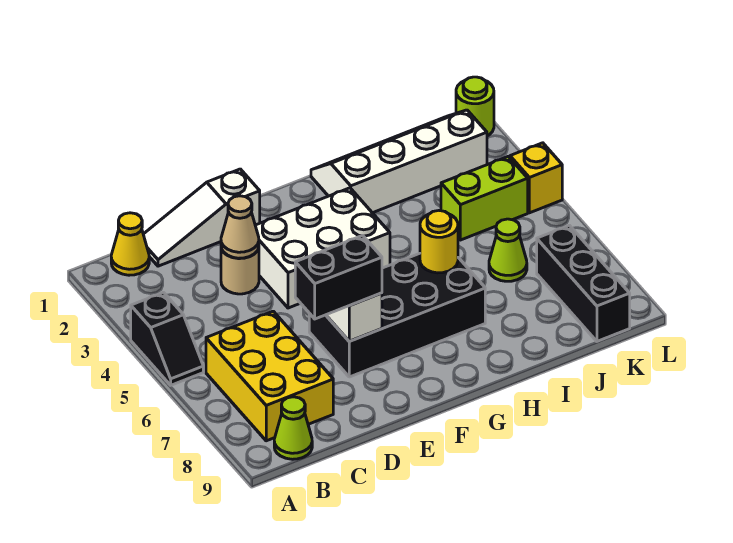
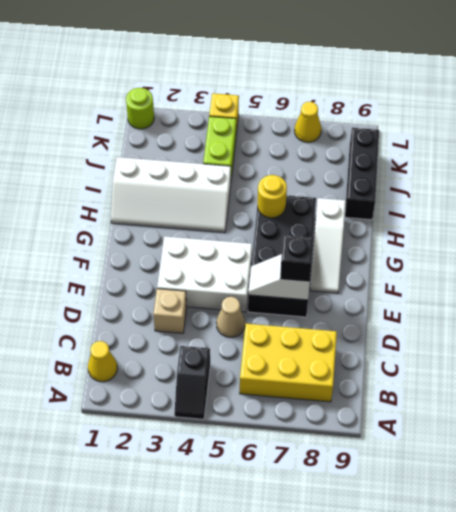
black 1x2 slope [131,292,203,385] -> black 1x2 slope turned to [174,346,210,419]
lime 1x1 cone [274,397,312,459] -> none
white 1x3 slope [143,169,260,266] -> white 1x3 slope moved to [310,198,346,293]
tan 1x1 round brick [221,248,259,294] -> tan 1x1 brick [153,289,187,333]
tan 1x1 cone [221,196,259,258] -> tan 1x1 cone moved to [216,297,245,337]
black 1x2 brick [295,236,382,319] -> black 1x1 brick [280,235,314,282]
white 2x3 brick [255,188,390,308] -> white 2x3 brick turned to [157,236,252,312]
white 2x4 slope [311,110,487,213] -> white 2x4 slope turned to [111,157,231,232]
lime 1x1 cone [489,219,527,281] -> none
black 1x3 brick [537,225,630,341] -> black 1x3 brick turned to [345,128,379,220]
none -> yellow 1x1 cone [294,102,321,142]

